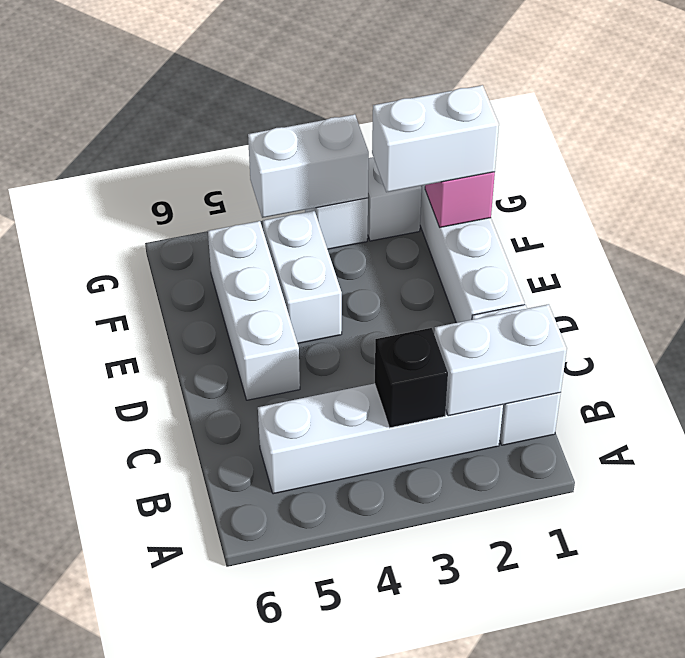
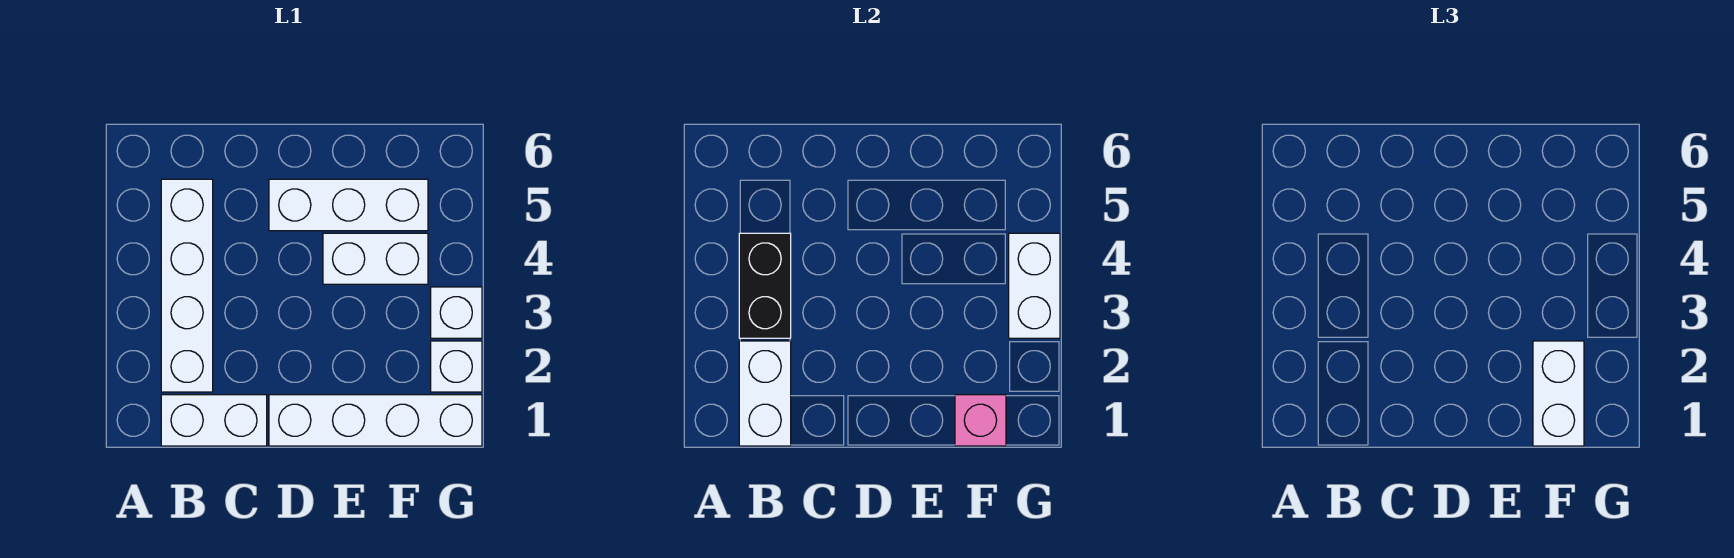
black 1x1 brick [375,328,448,428] -> black 1x2 brick [739,233,791,338]

